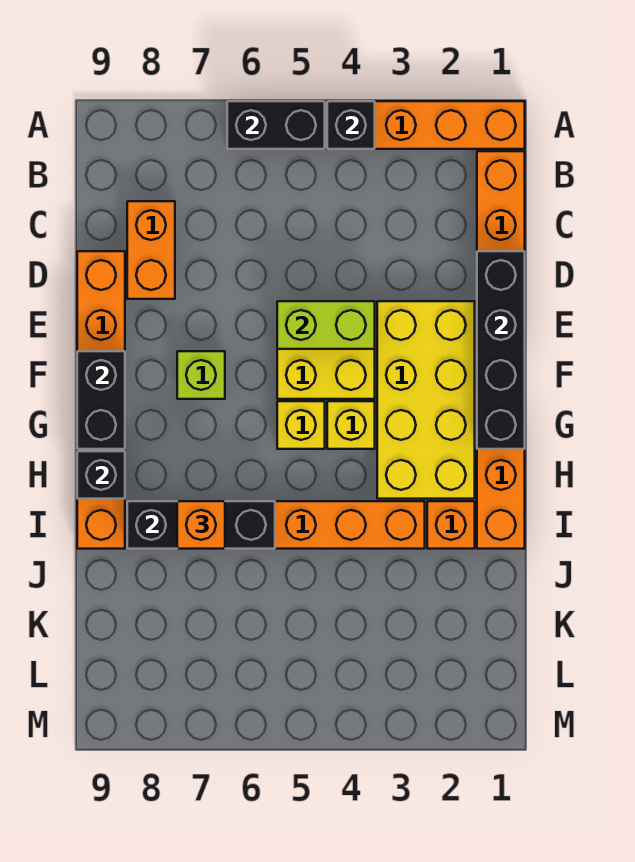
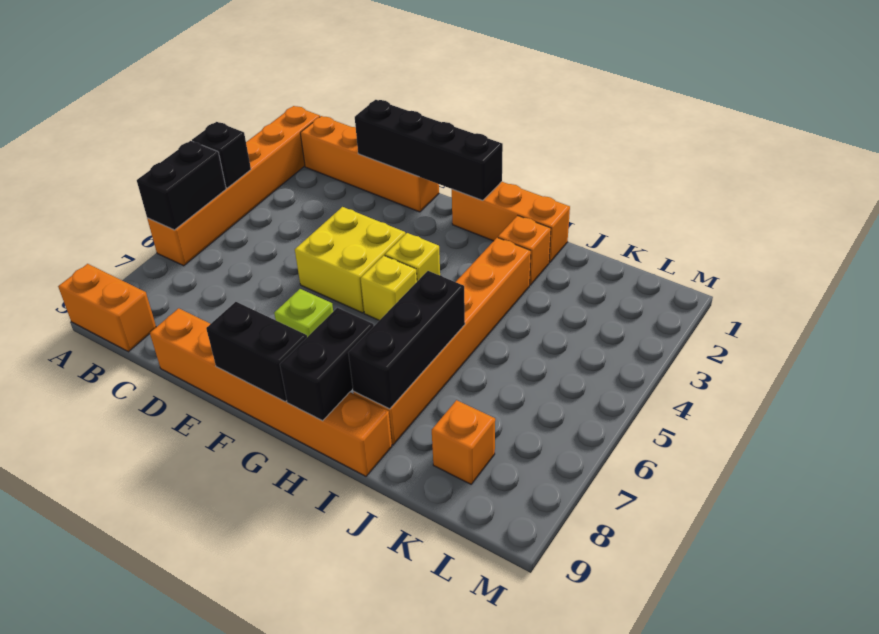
orange 1x2 brick [127,201,175,299] -> orange 1x2 brick moved to [58,264,156,352]
yellow 2x4 brick [377,301,475,499] -> none
lime 1x2 brick [277,301,375,349] -> none
black 1x1 brick [77,451,125,499] -> black 1x2 brick [280,308,374,421]
orange 1x1 brick [177,501,225,549] -> orange 1x1 brick moved to [432,400,495,484]

